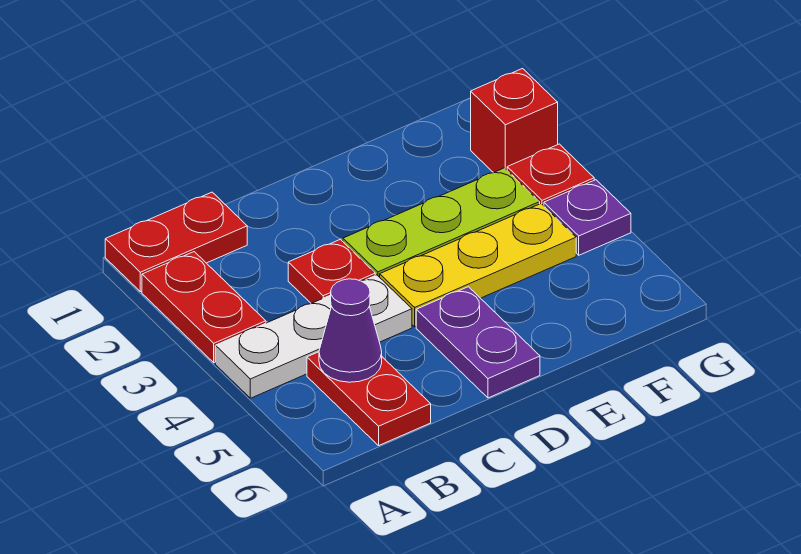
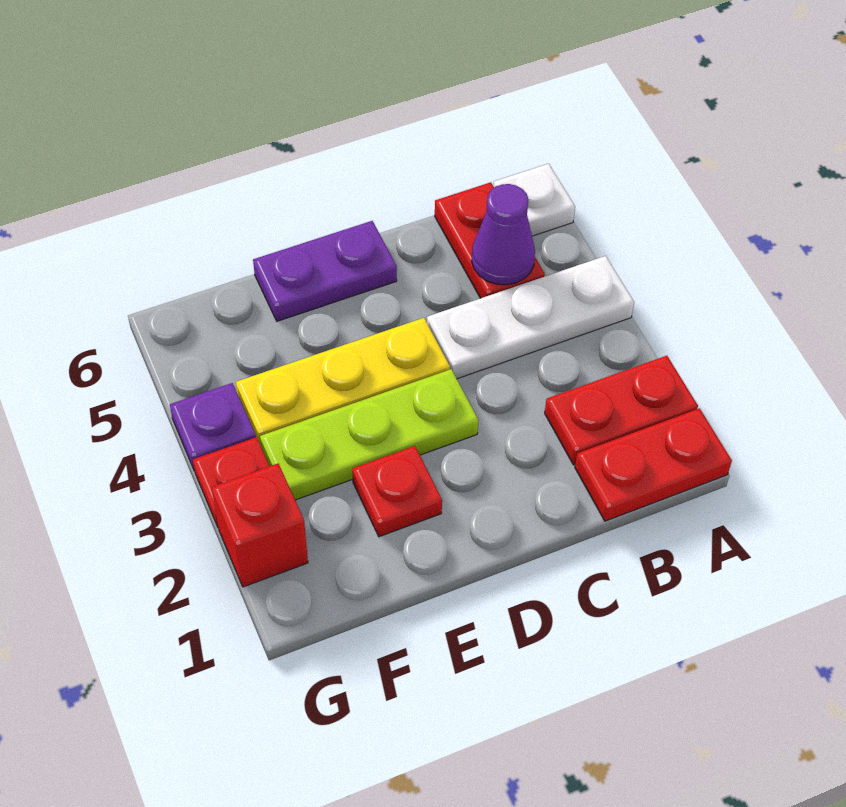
red 1x2 plate [142,252,266,363] -> red 1x2 plate turned to [545,356,698,465]
none -> white 1x1 plate [493,164,575,236]
red 1x1 plate [288,239,375,304] -> red 1x1 plate moved to [352,446,442,537]
purple 1x2 plate [416,287,540,398] -> purple 1x2 plate turned to [253,221,397,321]

